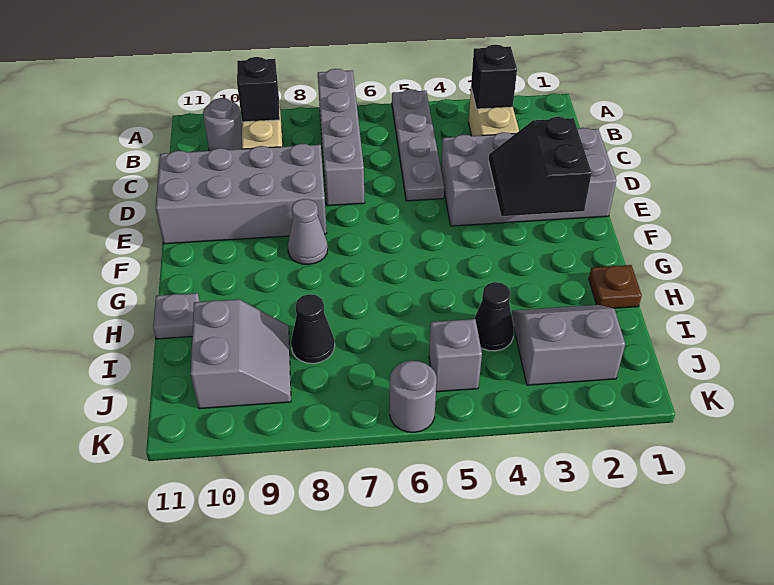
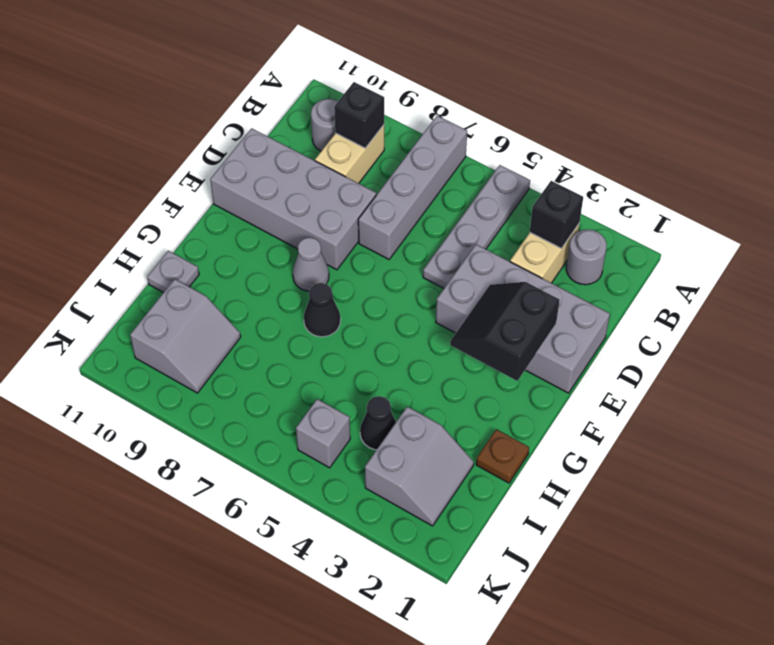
grey 2x2 slope [512,305,625,385] -> grey 2x2 slope turned to [365,407,474,526]
black 1x1 cone [291,294,335,363] -> black 1x1 cone moved to [304,283,341,337]
grey 1x1 round brick [390,361,437,432] -> grey 1x1 round brick moved to [566,229,607,285]

